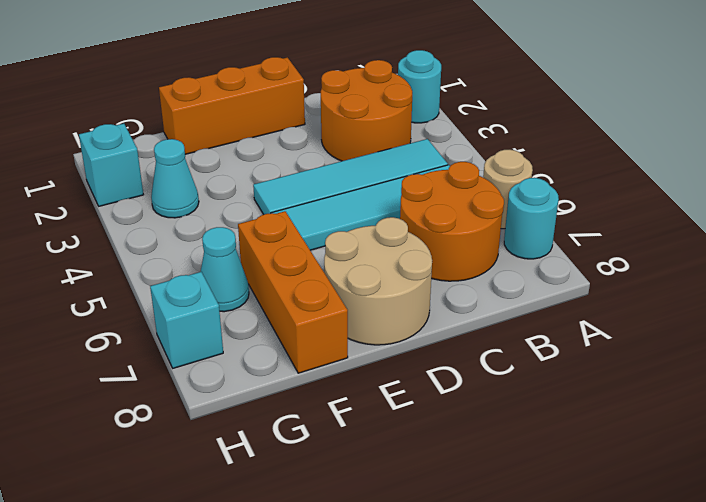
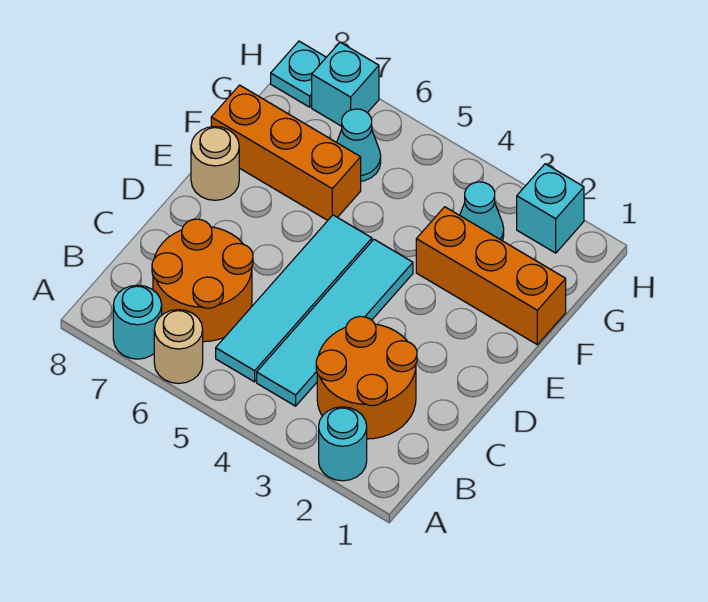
orange 1x3 brick [159,57,305,154] -> orange 1x3 brick turned to [416,207,566,345]
tan 2x2 round brick [324,217,432,345] -> tan 1x1 round brick [191,126,239,200]
none -> cyan 1x1 plate [271,41,326,107]

